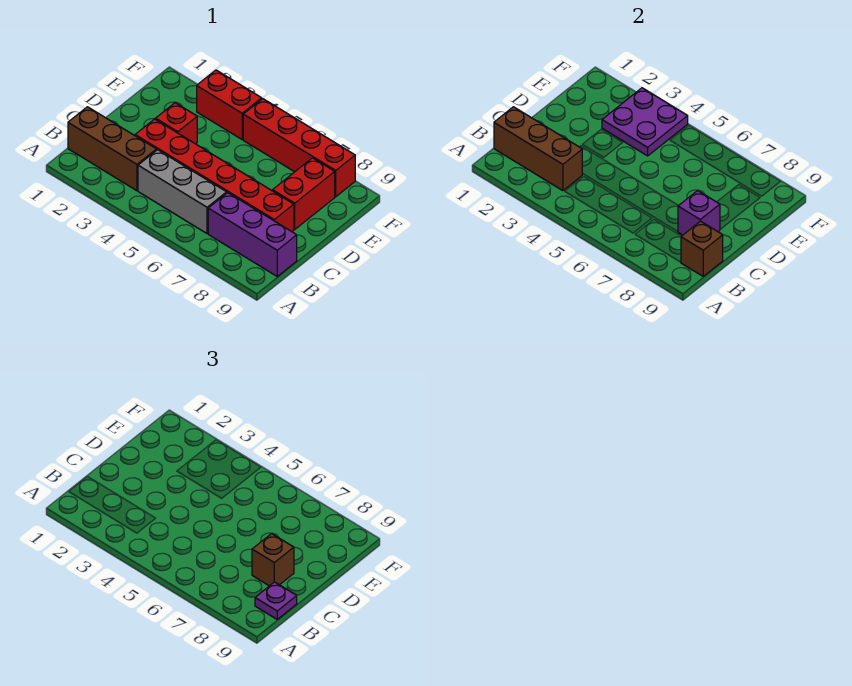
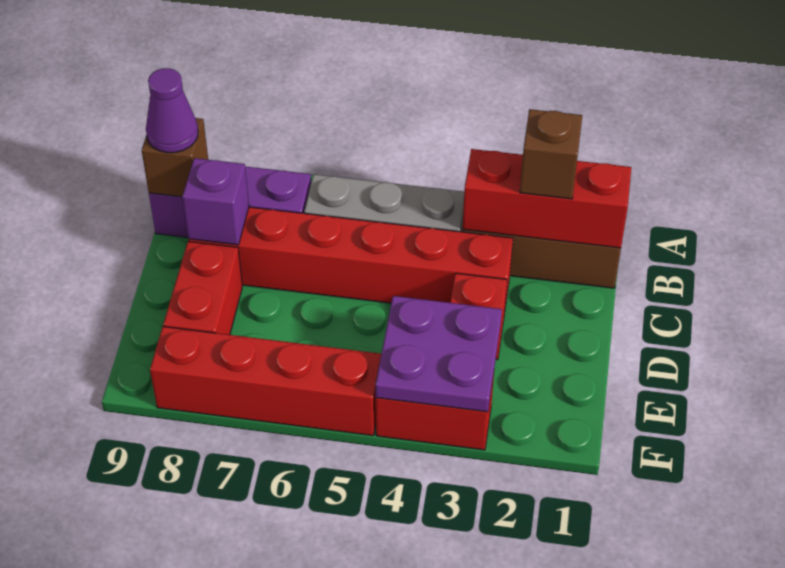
brown 1x3 brick [494,107,583,191] -> red 1x3 brick [463,149,631,248]
purple 1x1 plate [255,582,297,619] -> purple 1x1 cone [146,68,198,153]
brown 1x1 brick [252,534,294,586] -> brown 1x1 brick moved to [520,109,582,199]

